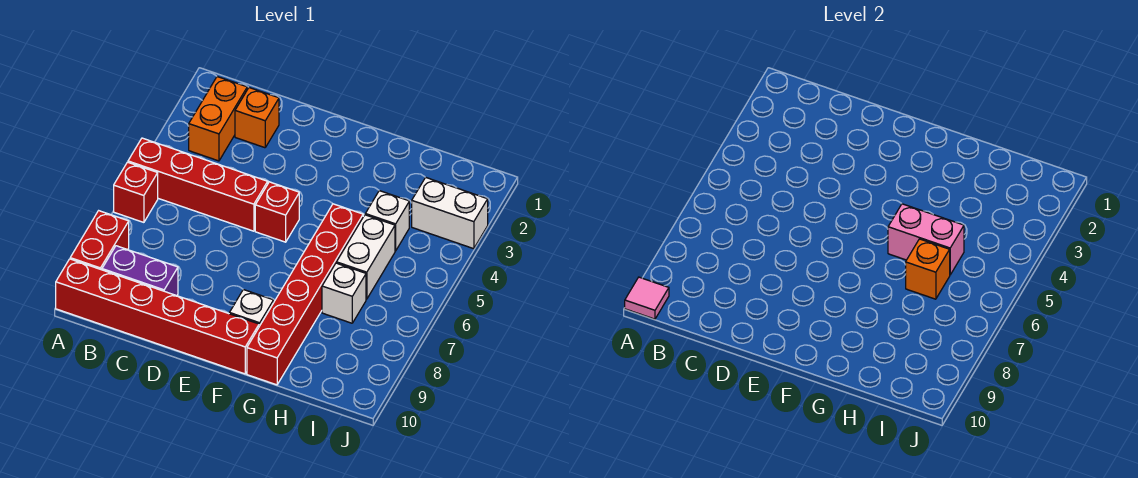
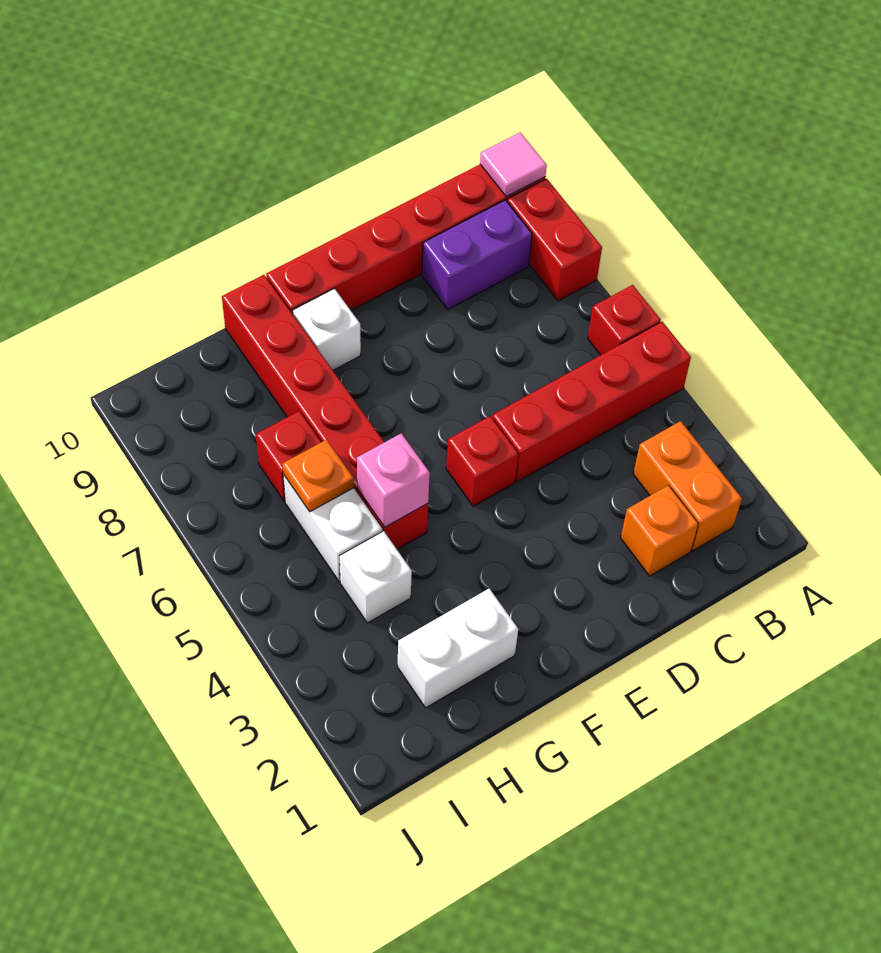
pink 1x2 brick [888,204,964,275] -> pink 1x1 brick [357,433,430,527]
orange 1x1 brick [906,239,950,299] -> orange 1x1 plate [282,440,354,512]
white 1x1 brick [322,263,366,323] -> red 1x1 brick [256,411,321,501]
white 1x2 brick [412,177,488,249] -> white 1x2 brick moved to [398,589,518,708]

